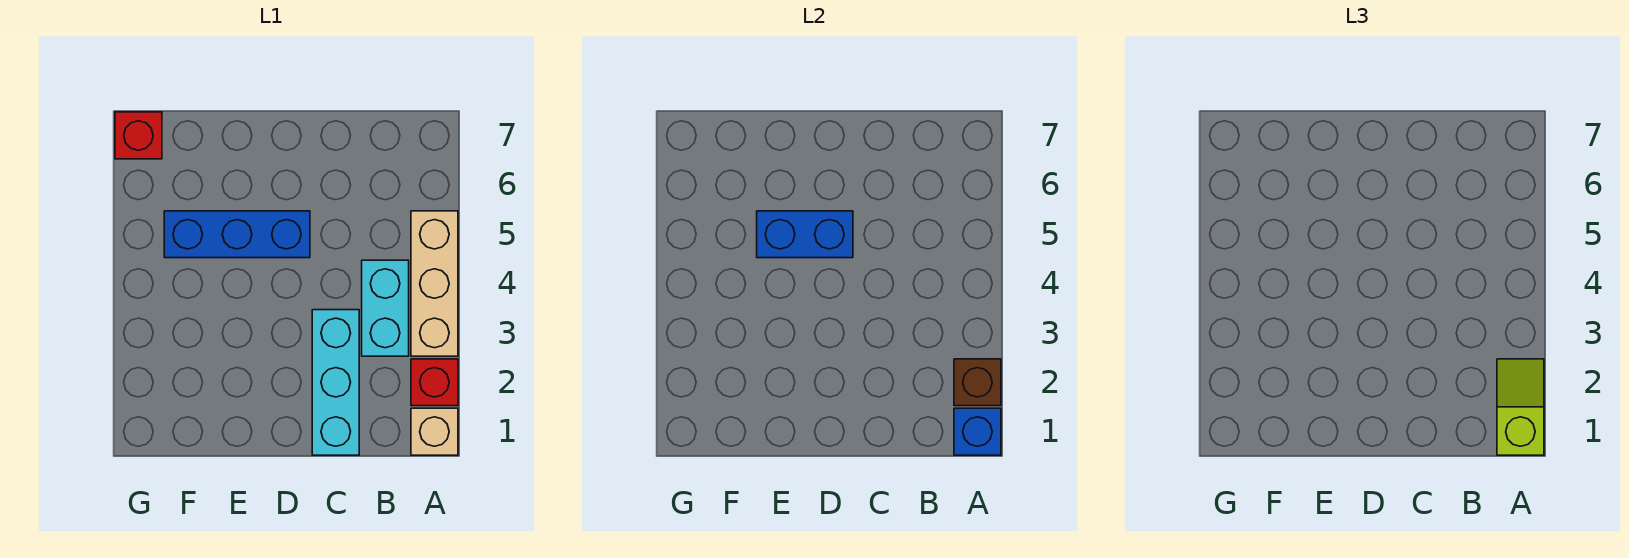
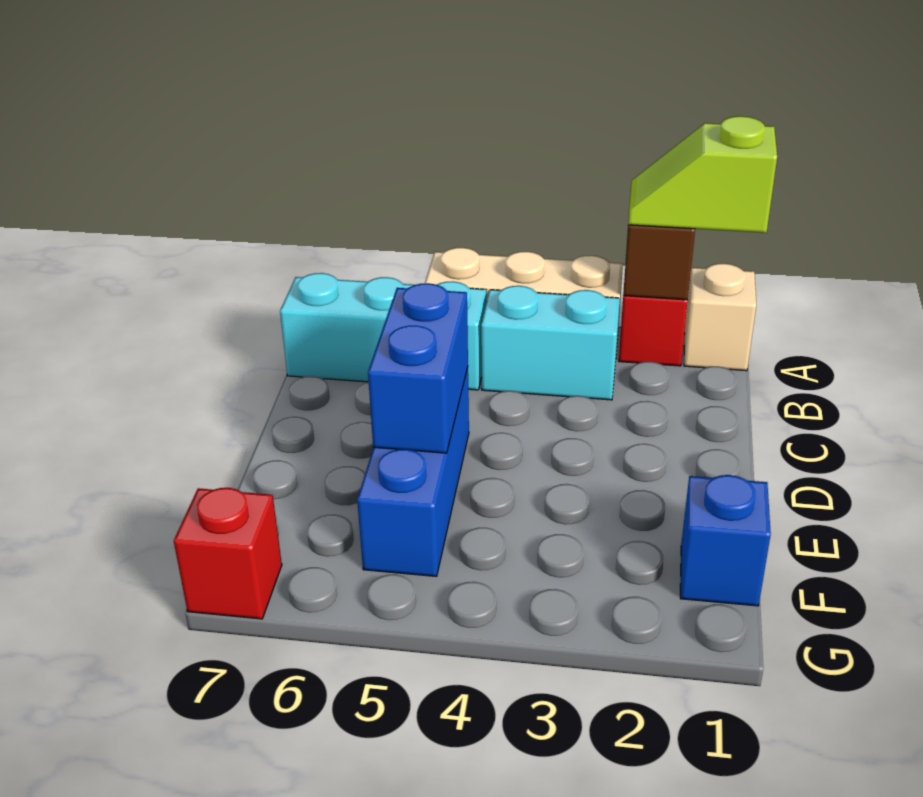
blue 1x1 brick [954,408,1001,455] -> blue 1x1 brick moved to [680,475,771,606]
cyan 1x3 brick [312,310,359,455] -> cyan 1x3 brick moved to [280,273,487,390]

